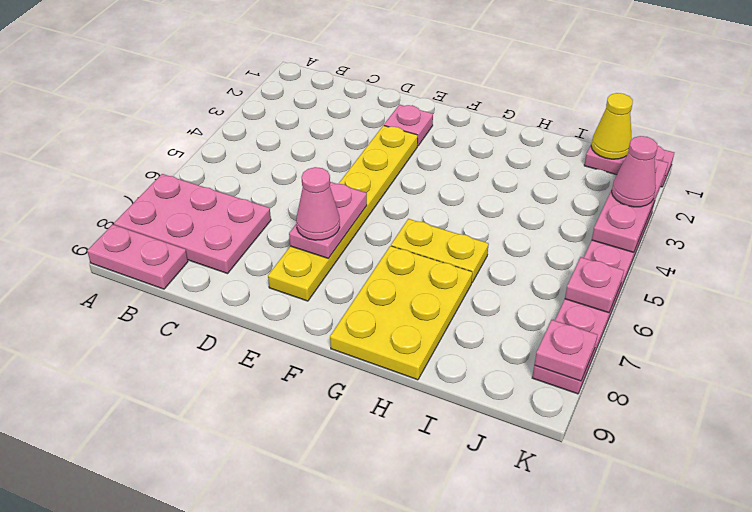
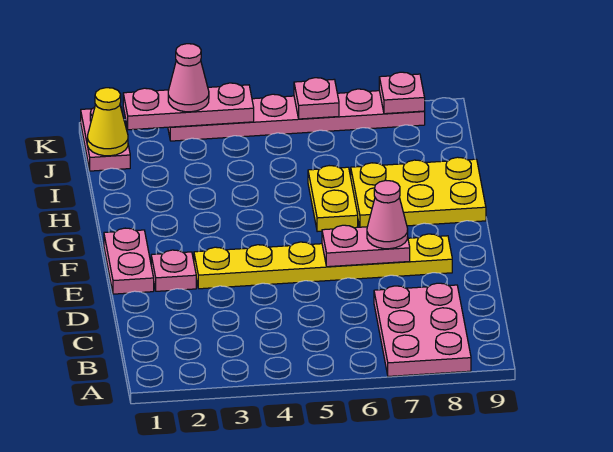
pink 1x2 plate [87,224,188,289] -> pink 1x2 plate moved to [104,228,154,294]

